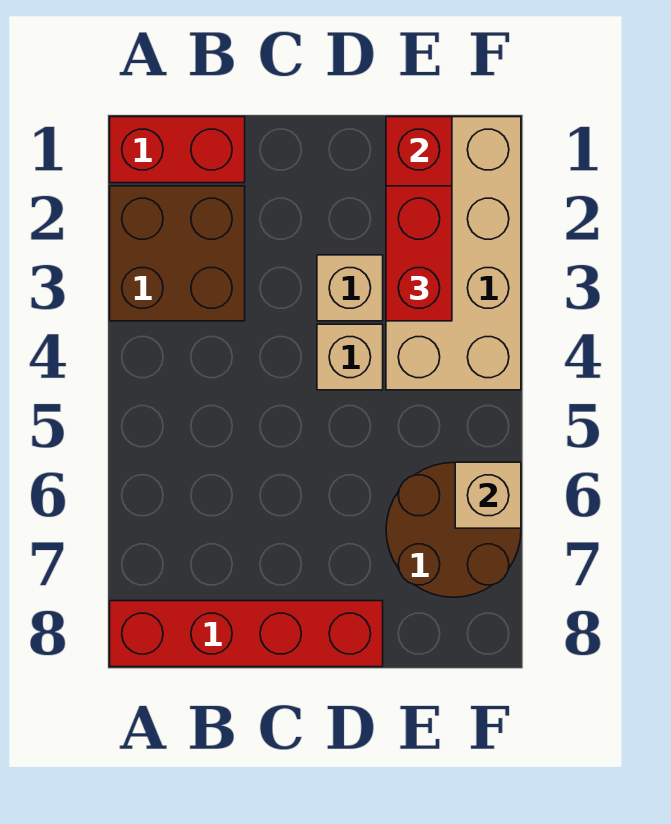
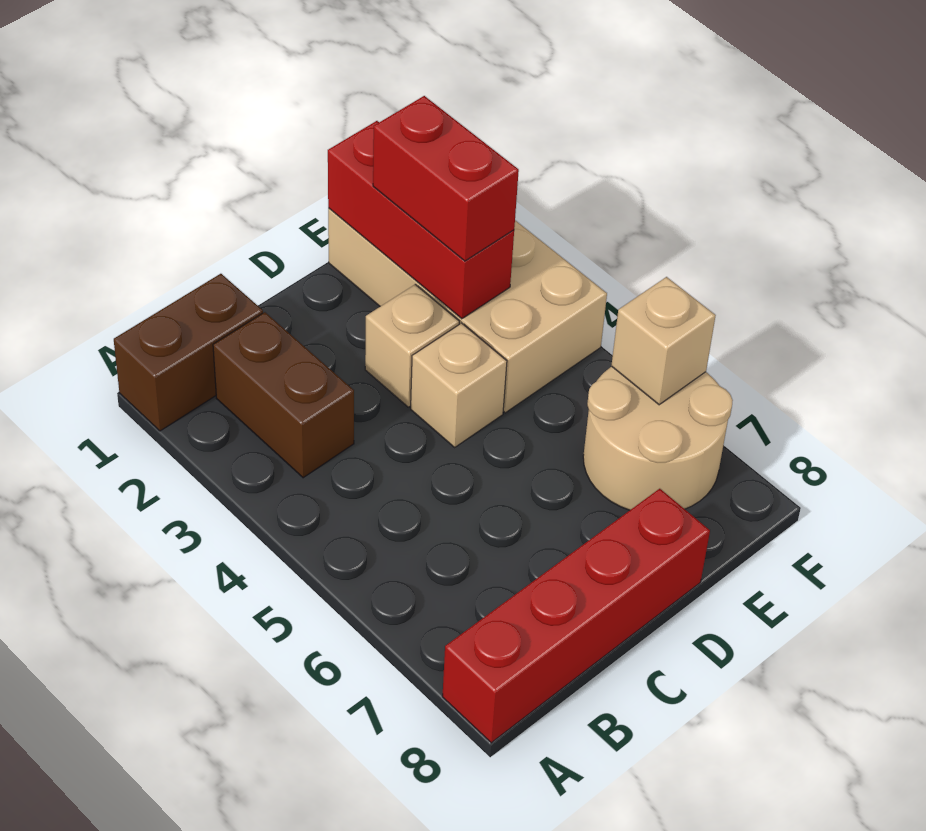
red 1x2 brick [110,117,245,183] -> brown 1x2 brick [114,274,263,431]
brown 2x2 brick [110,186,245,321] -> brown 1x2 brick [213,312,354,478]
brown 2x2 round brick [386,462,521,597] -> tan 2x2 round brick [583,367,733,510]

